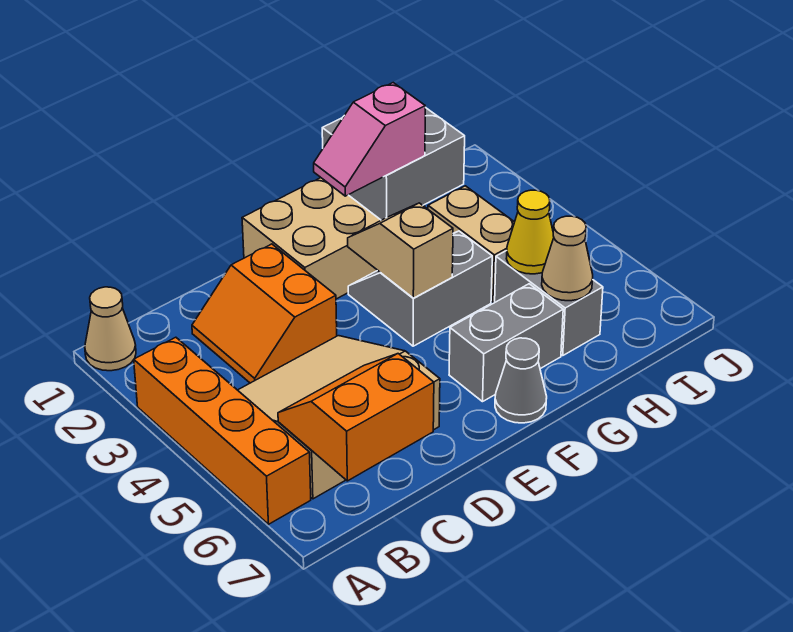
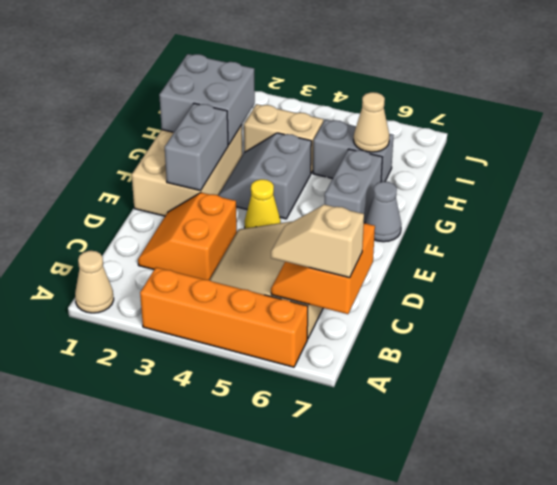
orange 2x2 slope [192,244,337,383] -> orange 2x2 slope turned to [138,193,237,280]
none -> grey 1x2 brick [165,103,228,191]
pink 1x2 slope [314,83,425,196] -> none
tan 1x2 slope [348,203,453,298] -> tan 1x2 slope moved to [271,205,364,278]
yellow 1x1 cone [506,190,554,274] -> yellow 1x1 cone moved to [244,179,281,228]

